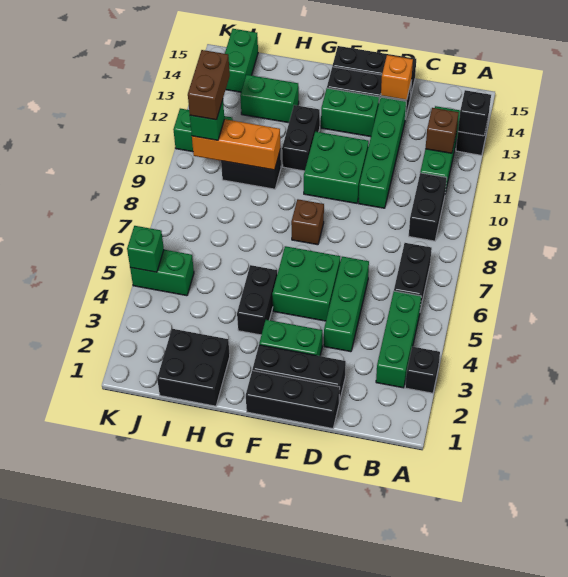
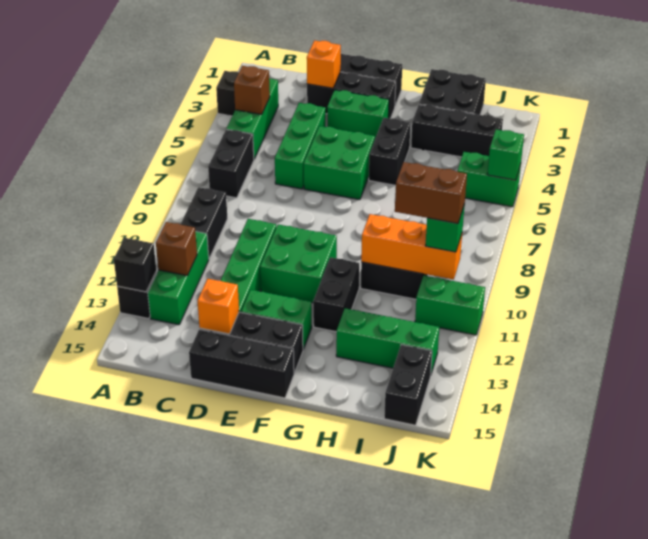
none -> orange 1x1 brick [307,40,341,88]
brown 1x1 brick [291,199,324,245] -> brown 1x1 brick moved to [234,66,270,114]
none -> black 1x3 brick [411,104,503,157]
green 1x2 brick [240,75,299,123] -> green 1x3 brick [336,308,439,373]
brown 1x2 brick [188,50,230,120] -> brown 1x2 brick turned to [395,162,467,223]
green 1x2 brick [225,29,258,92] -> black 1x2 brick [384,345,432,425]

